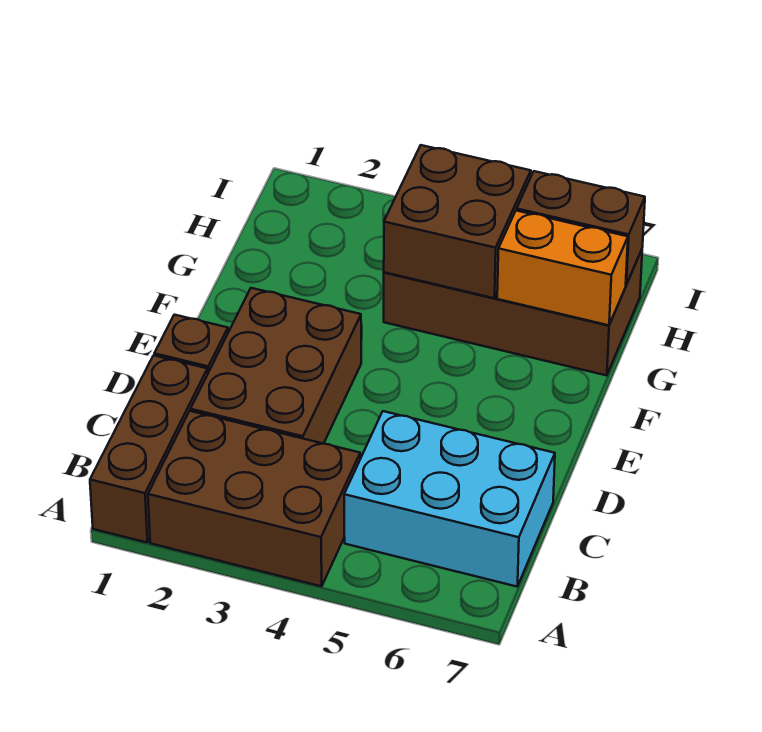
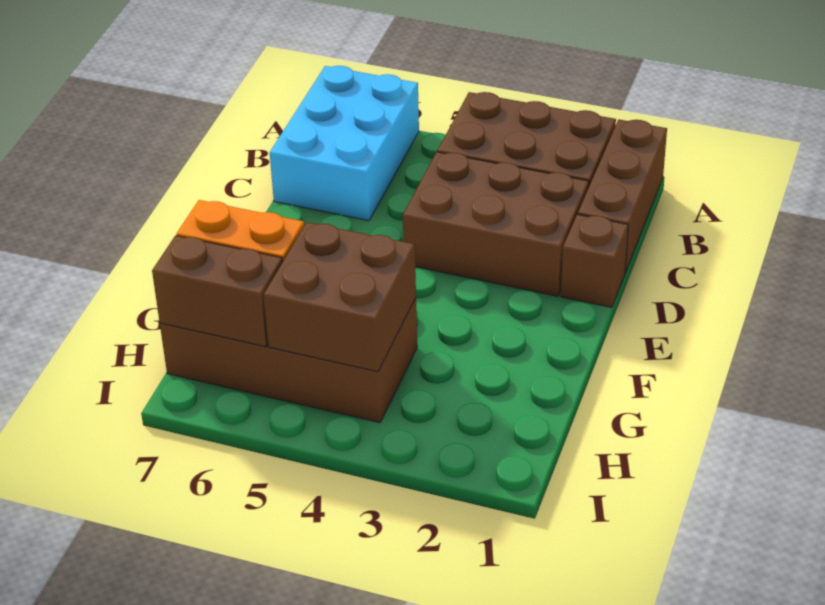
cyan 2x3 brick [344,411,555,587] -> cyan 2x3 brick turned to [270,66,419,221]
brown 2x3 brick [190,288,361,444] -> brown 2x3 brick turned to [403,152,589,296]

